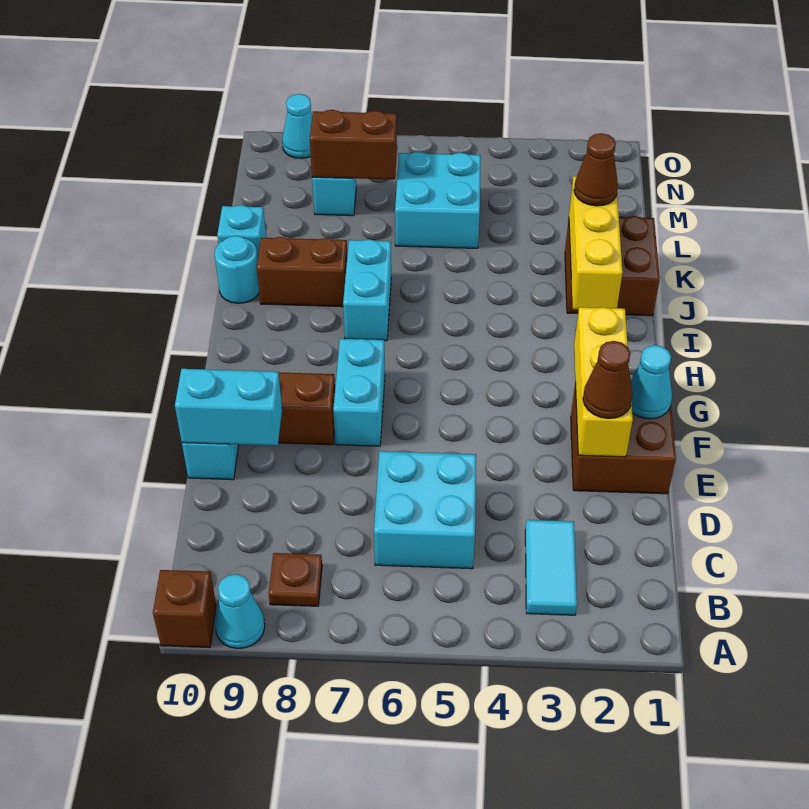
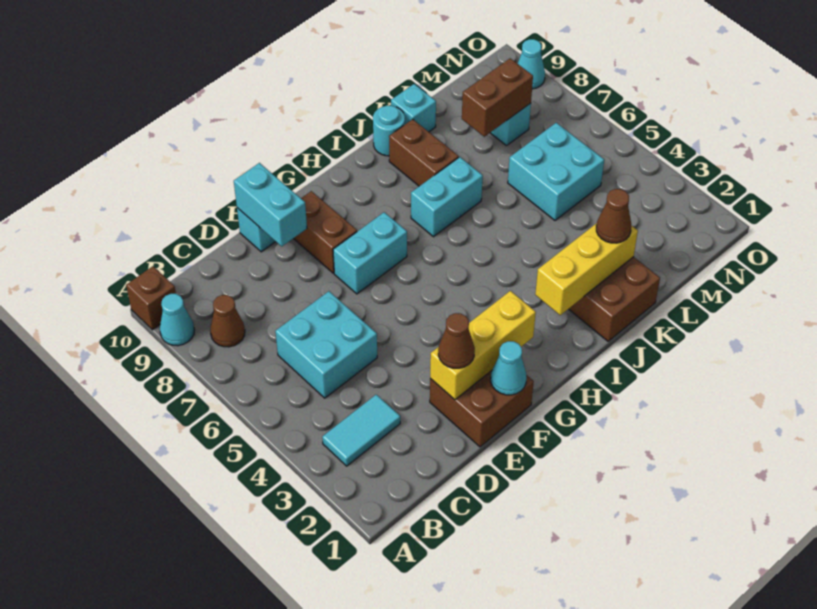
brown 1x1 plate [269,553,322,606] -> brown 1x1 cone [210,295,245,347]
brown 1x2 brick [310,110,397,179] -> brown 1x2 brick turned to [462,58,533,137]

